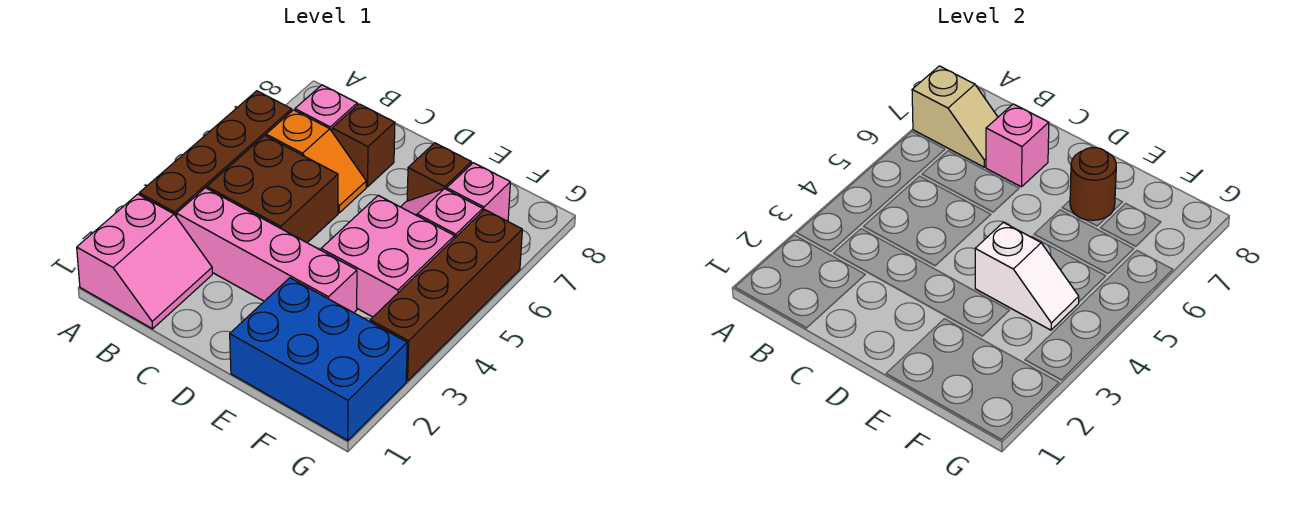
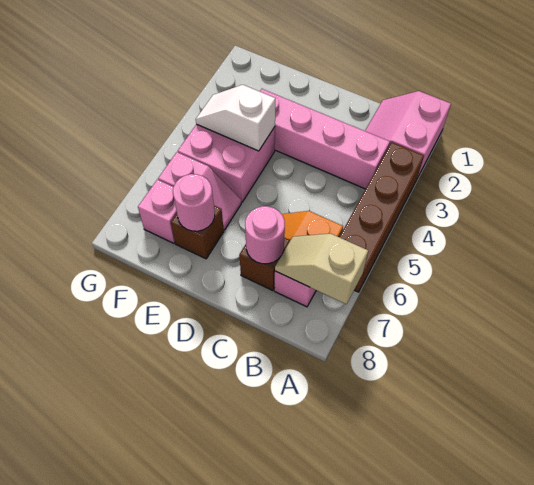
brown 2x2 brick [207,135,338,243] -> none
pink 1x1 brick [986,104,1049,187] -> pink 1x1 round brick [245,206,285,264]
blue 2x3 brick [230,278,407,440] -> none
brown 1x1 round brick [1070,147,1116,220] -> pink 1x1 round brick [173,174,215,231]
brown 1x4 brick [370,210,522,381] -> none

